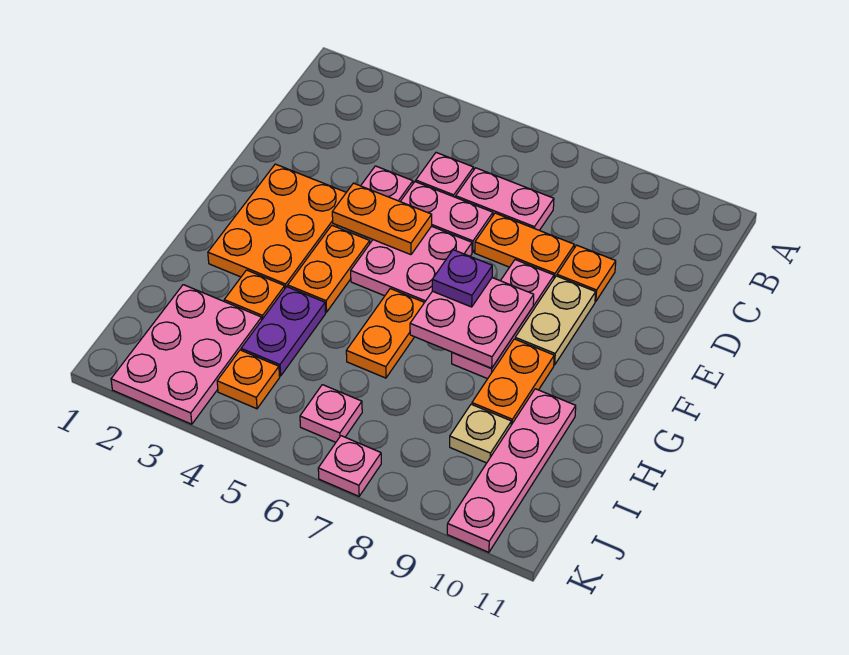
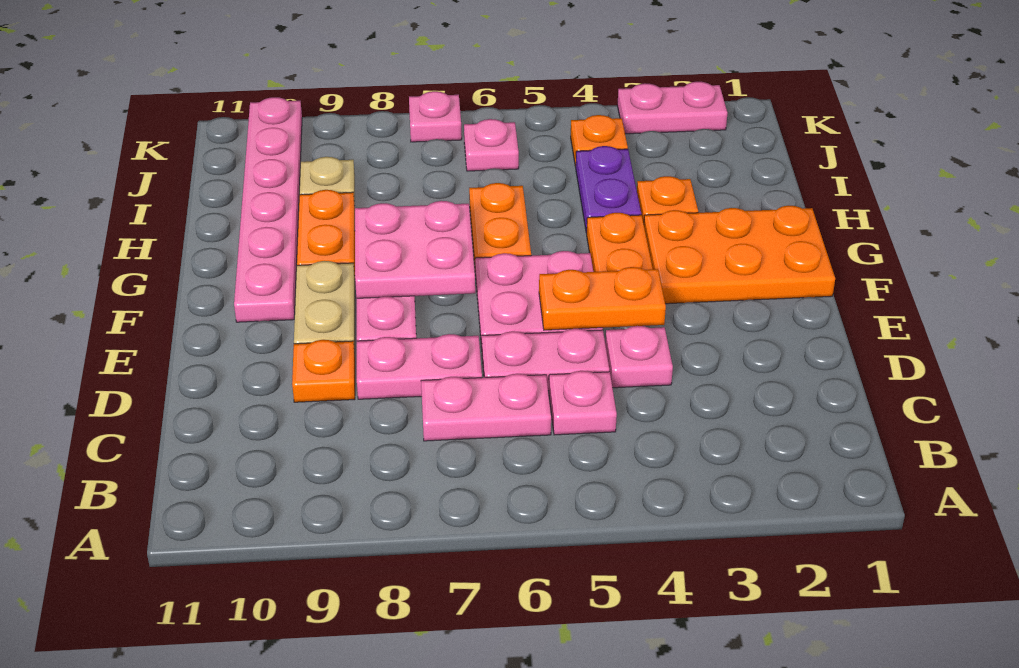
orange 1x2 plate [475,213,574,278] -> pink 1x2 plate [357,334,482,399]
orange 2x3 plate [208,164,346,288] -> orange 2x3 plate turned to [644,206,835,304]
purple 1x1 plate [432,250,492,307] -> none
pink 1x4 plate [447,389,576,552] -> pink 1x6 plate [234,97,302,322]
pink 2x3 plate [111,285,262,424] -> pink 1x2 plate [617,82,727,134]

